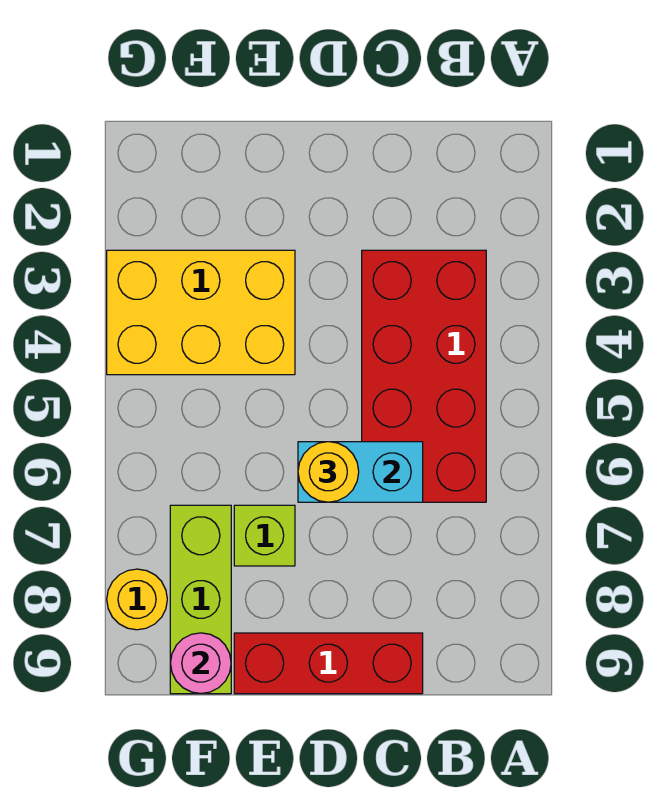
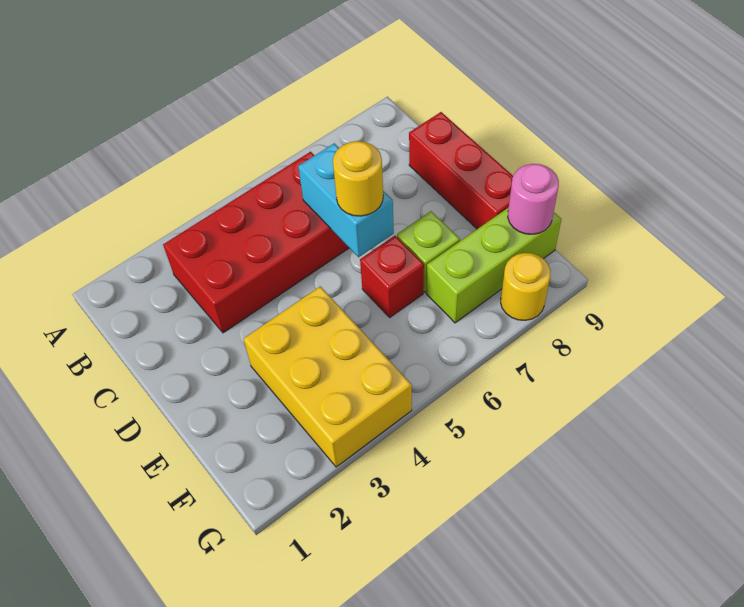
none -> red 1x1 brick [360,236,424,317]

